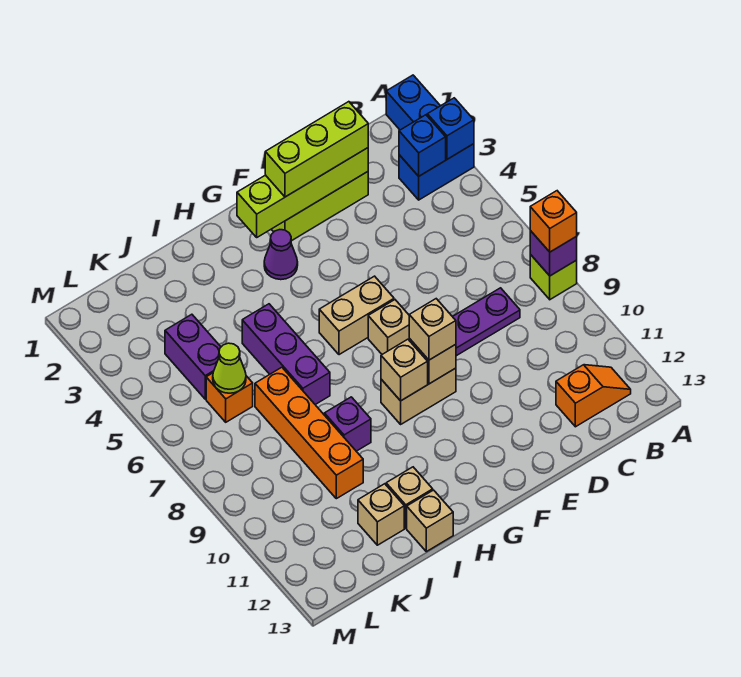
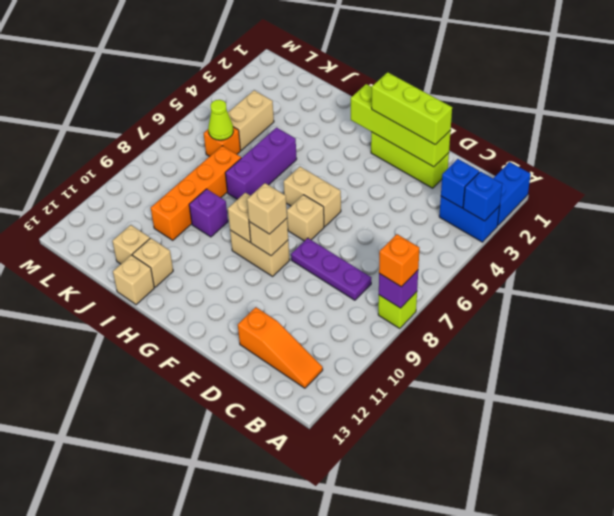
orange 1x2 slope [556,365,631,427] -> orange 1x3 slope [238,307,323,388]
purple 1x1 cone [264,230,298,280] -> none
purple 1x2 brick [165,314,221,399] -> tan 1x2 brick [228,90,274,150]

